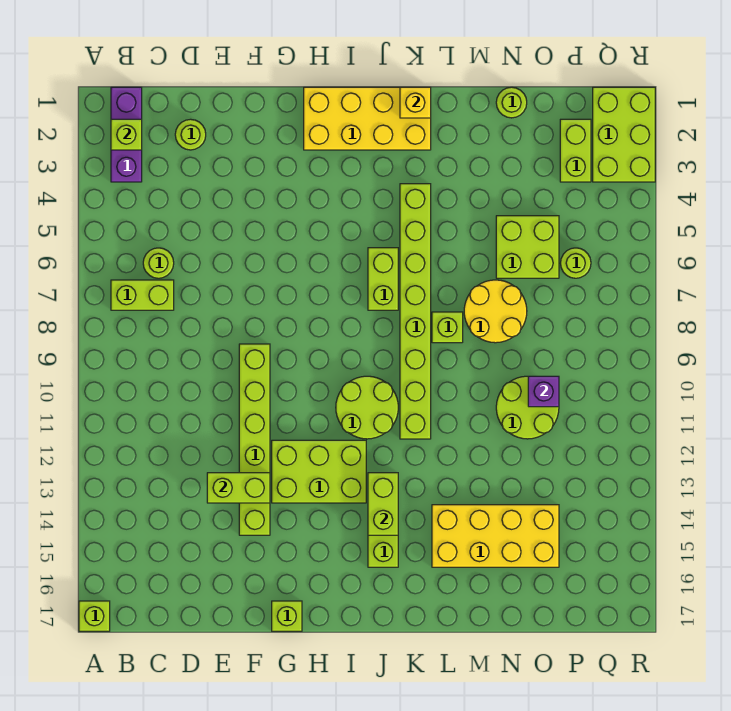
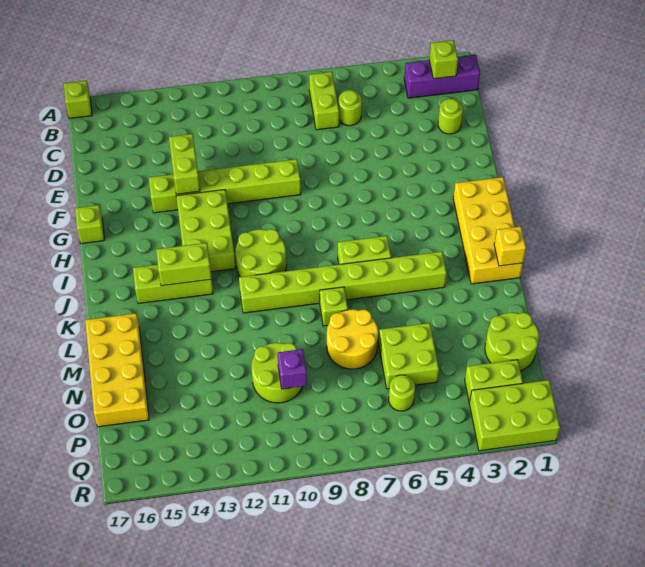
yellow 2x4 brick [432,505,559,567] -> yellow 2x4 brick moved to [85,313,149,427]
lime 1x1 round brick [496,87,527,118] -> lime 2x2 round brick [485,312,539,371]

